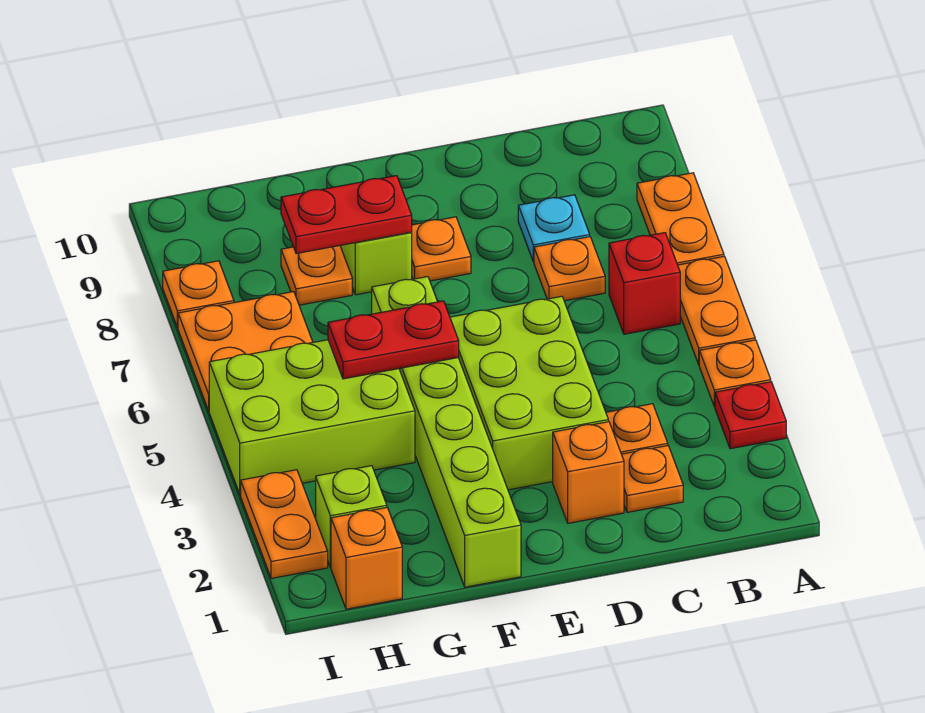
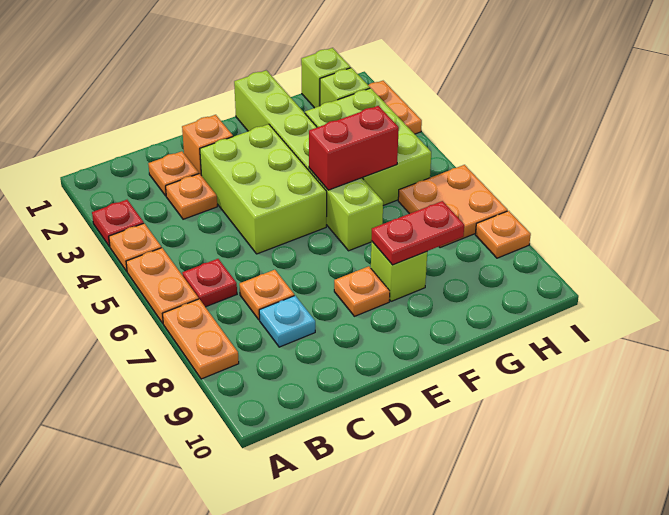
red 1x1 brick [609,233,680,334] -> red 1x1 plate [182,259,237,307]
red 1x2 plate [328,301,459,379] -> red 1x2 brick [309,106,399,190]
lime 2x3 brick [209,340,415,495] -> lime 2x3 brick turned to [305,88,431,206]
orange 1x1 plate [281,246,352,305] -> none
orange 1x1 brick [331,508,402,609] -> lime 1x1 brick [301,48,351,108]

